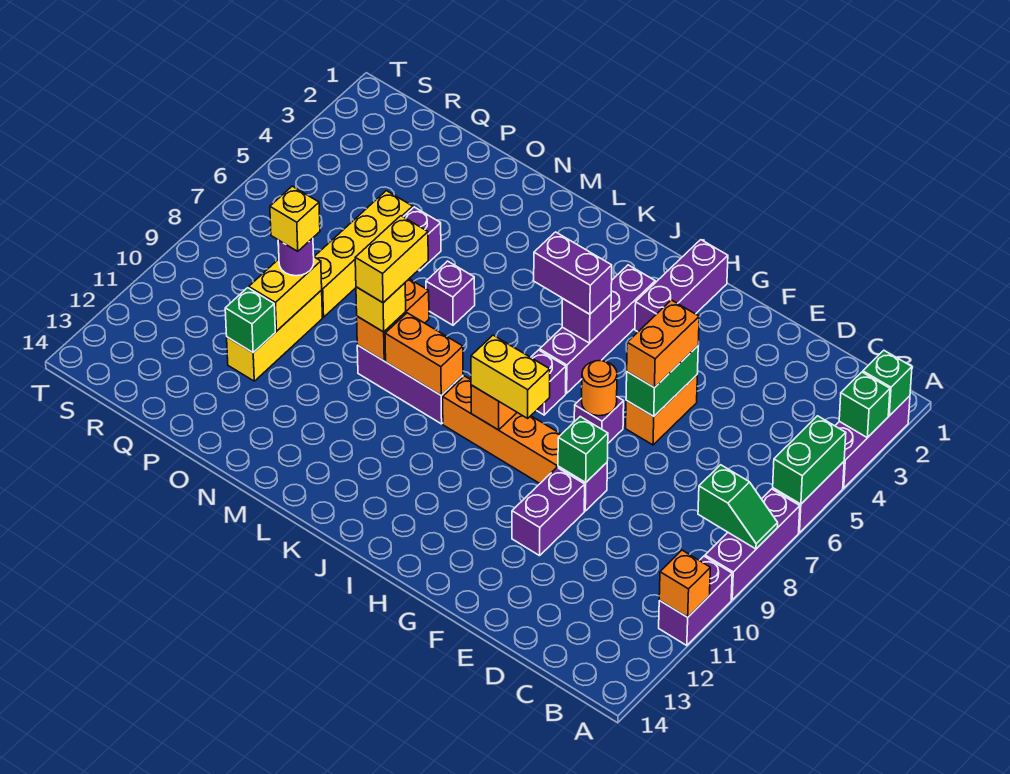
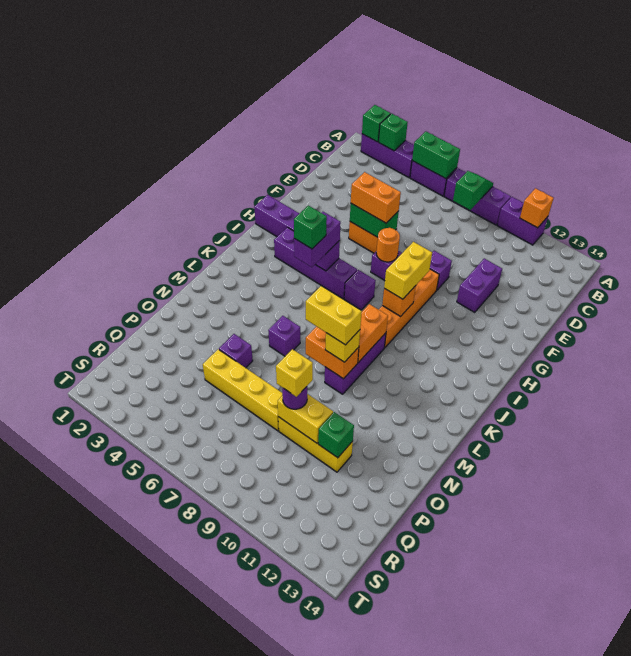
green 1x1 brick [558,417,608,483] -> green 1x1 brick moved to [294,206,327,249]
purple 1x2 brick [512,468,585,556] -> purple 1x2 brick turned to [457,259,502,313]

